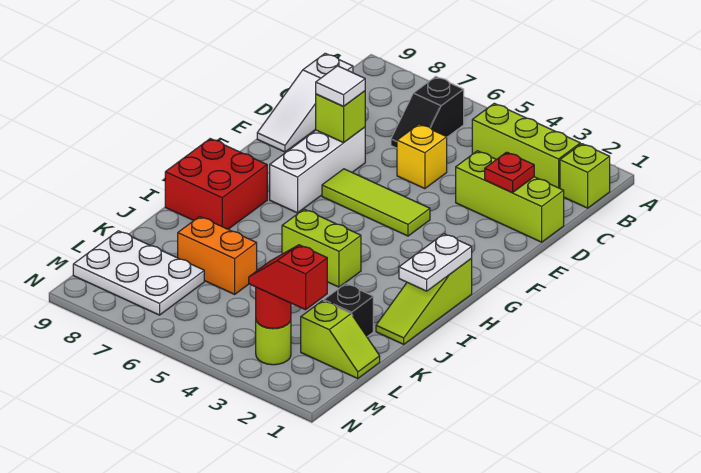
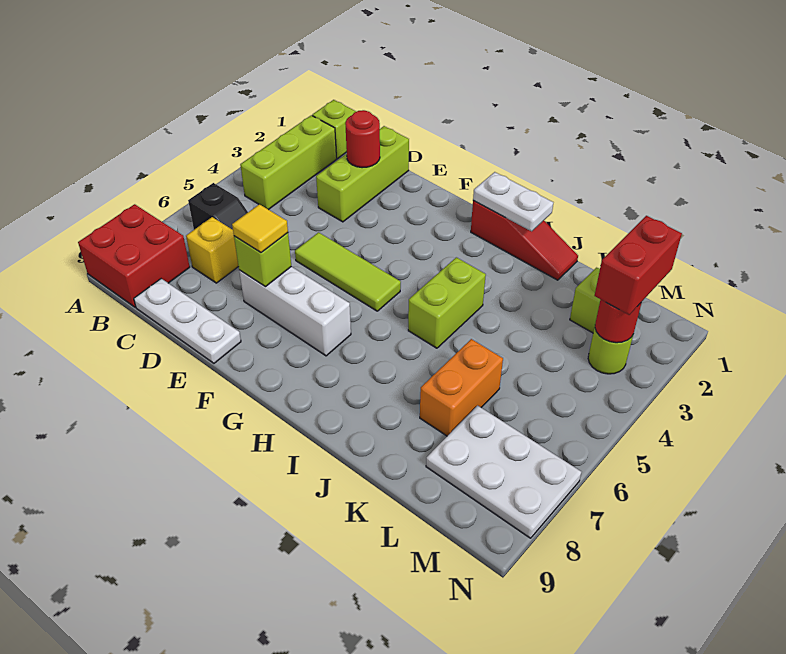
white 1x3 slope [257,53,353,152] -> white 1x3 plate [134,279,241,363]
red 1x1 plate [485,152,534,193] -> red 1x1 round brick [345,110,380,168]
yellow 1x1 brick [397,124,447,189] -> yellow 1x1 brick moved to [186,217,239,283]
white 1x1 tile [316,66,365,107] -> yellow 1x1 tile [232,204,288,253]
lime 1x3 tile [322,169,430,236] -> lime 1x3 tile turned to [295,232,401,311]
lime 1x3 slope [376,258,472,344] -> red 1x3 slope [471,201,578,280]
red 2x2 brick [165,139,267,229] -> red 2x2 brick moved to [78,204,190,307]
black 1x1 brick [324,284,373,336] -> none
white 2x3 plate [73,231,204,315] -> white 2x3 plate turned to [426,406,581,538]
red 1x2 slope [249,245,327,310] -> red 1x2 brick [594,216,682,315]

